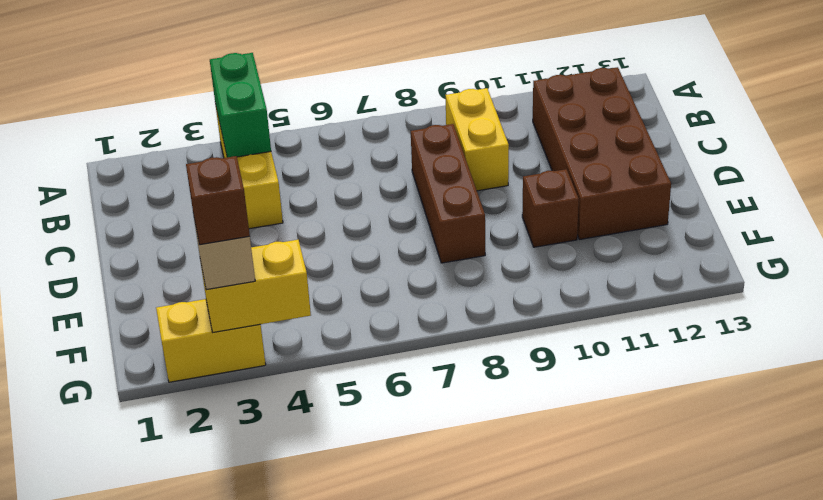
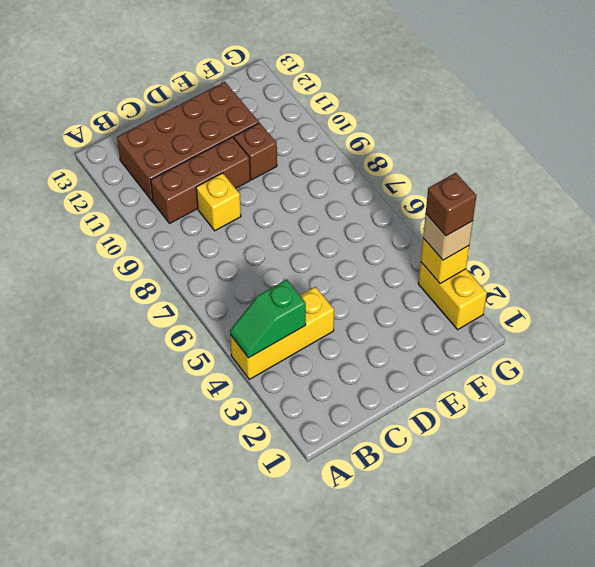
green 1x2 brick [210,53,271,157] -> green 1x2 slope [230,280,306,358]
yellow 1x2 brick [446,88,509,191] -> yellow 1x1 brick [196,173,241,231]
brown 1x3 brick [411,124,485,263] -> brown 1x3 brick moved to [151,137,250,223]
yellow 1x2 brick [201,240,311,332] -> yellow 1x1 brick [421,238,469,283]

